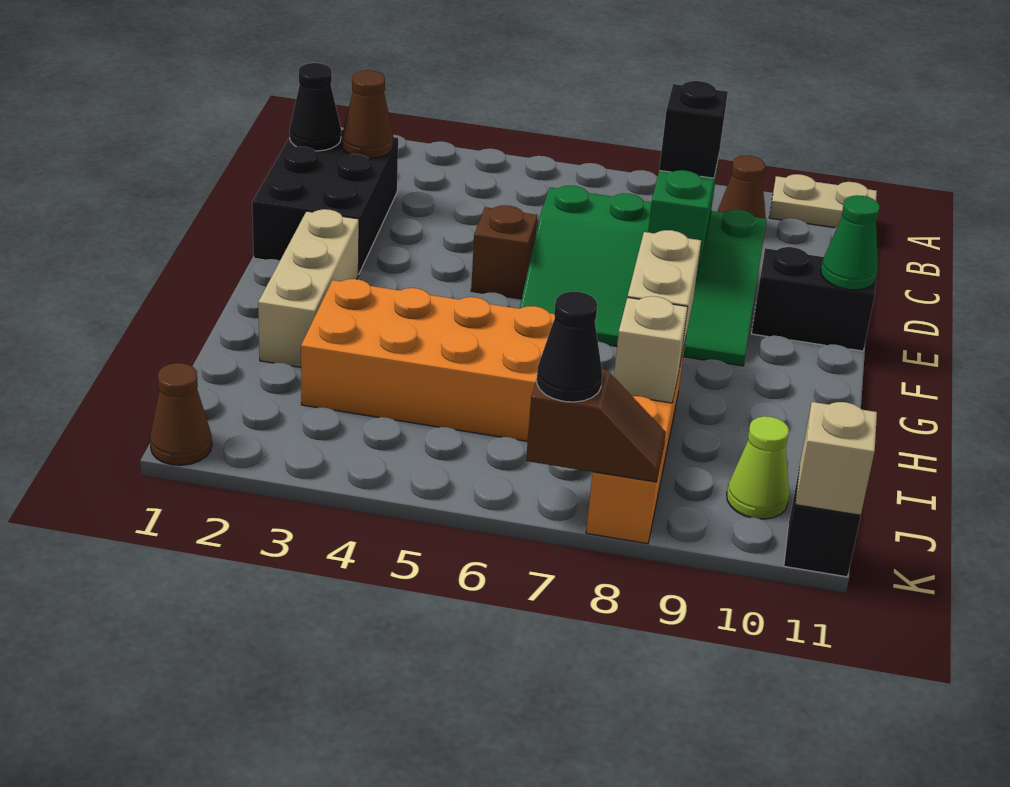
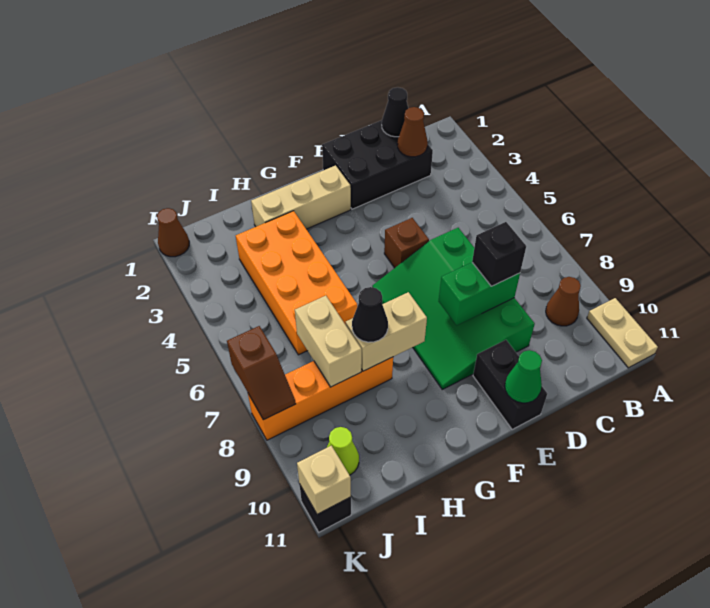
tan 1x1 brick [614,296,688,403] -> tan 1x2 brick [295,296,362,387]
black 1x1 cone [537,291,602,402] -> black 1x1 cone moved to [352,287,388,342]

